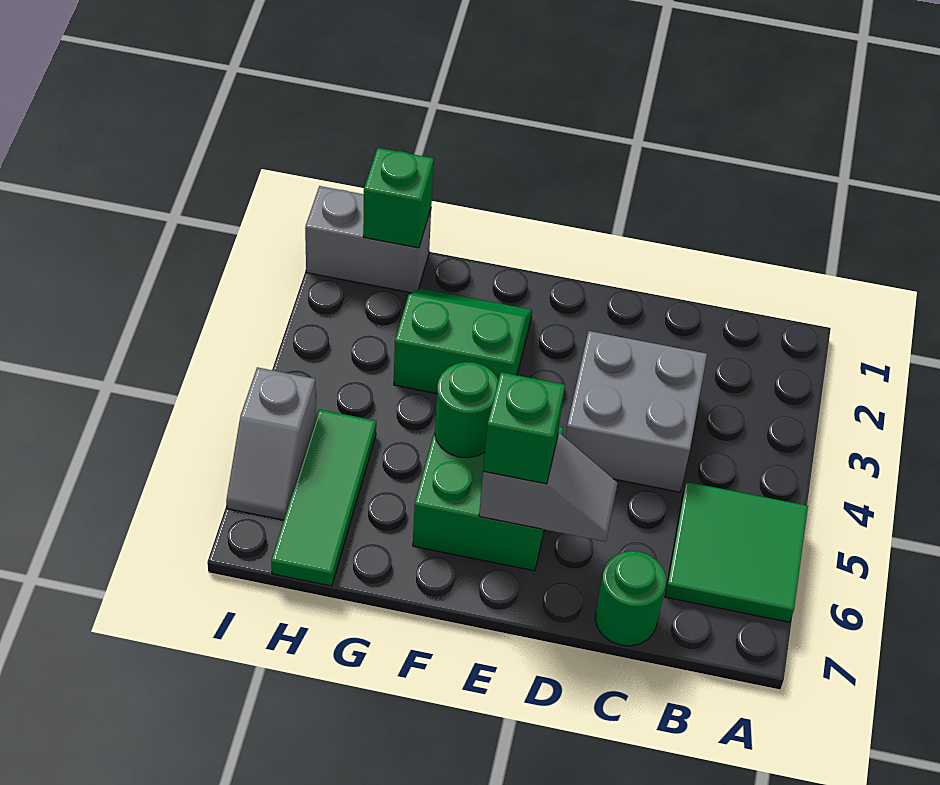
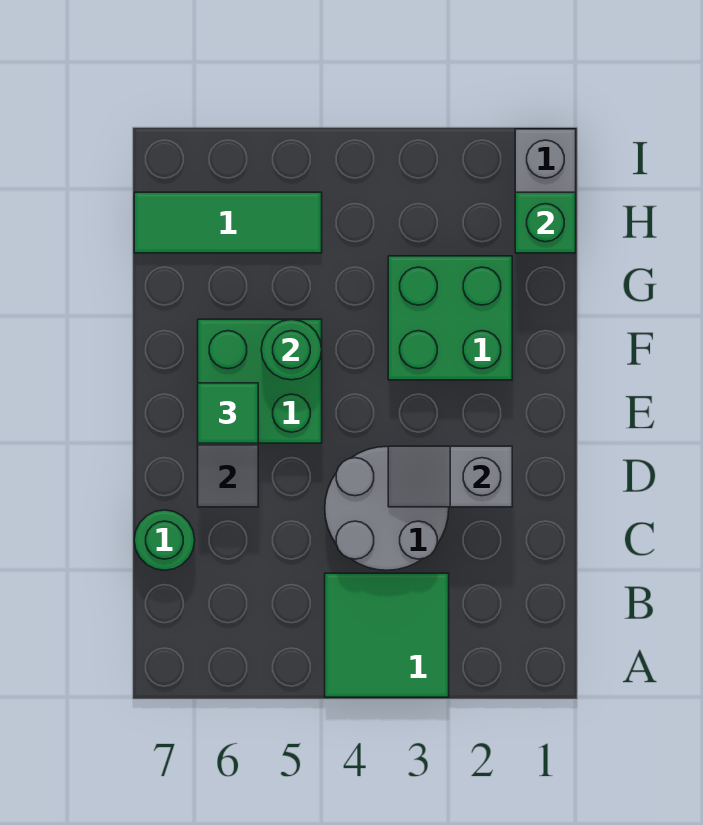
green 2x2 tile [665,482,808,622] -> green 2x2 tile moved to [325,573,449,697]
grey 2x2 brick [565,331,707,492] -> grey 2x2 round brick [325,446,449,570]
green 1x1 brick [483,372,565,484] -> green 1x1 tile [198,383,258,443]
green 2x2 slope [394,288,532,394] -> green 2x2 brick [388,256,512,380]
grey 1x2 slope [226,367,316,520] -> grey 1x2 slope moved to [388,446,512,507]

